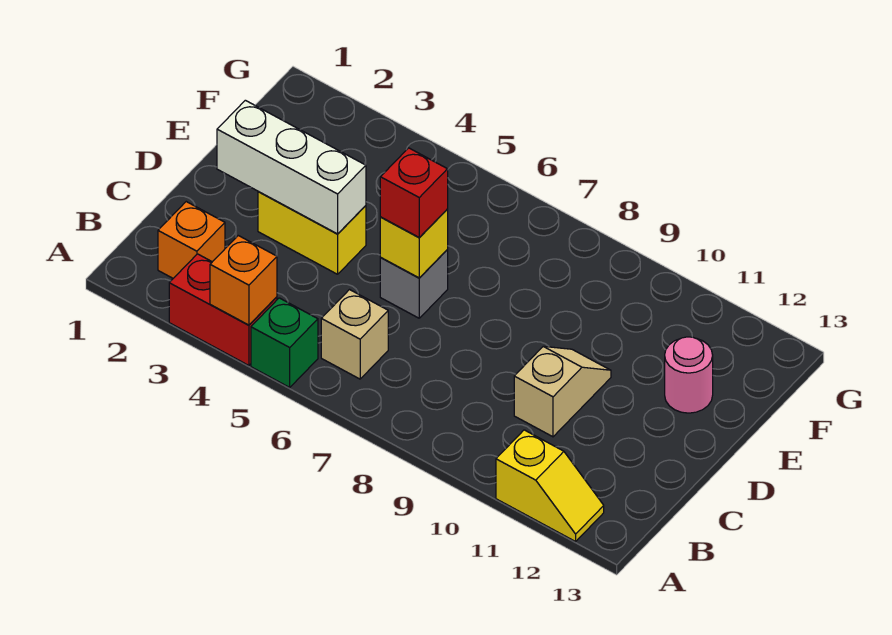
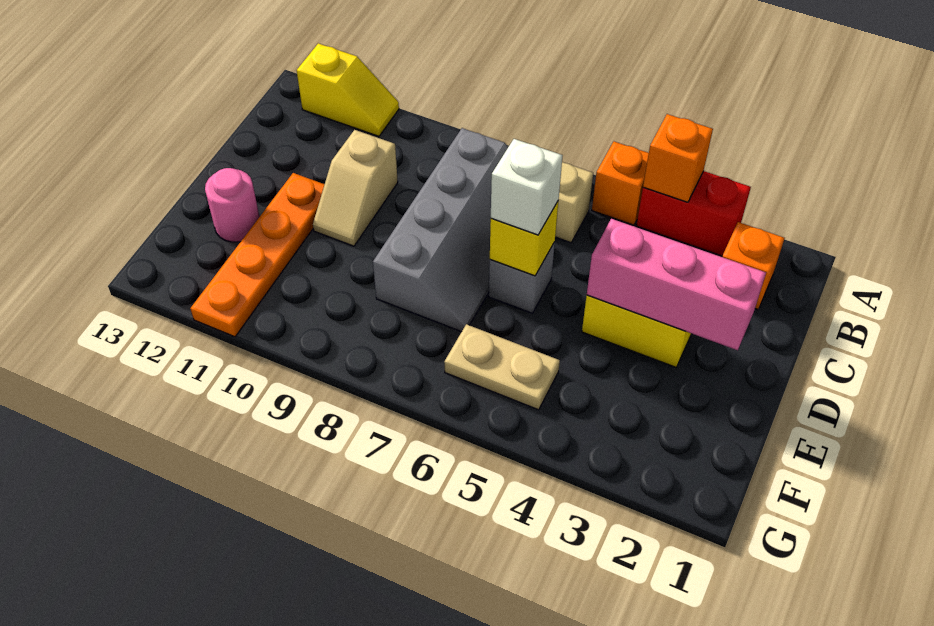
green 1x1 brick [251,298,318,387] -> orange 1x1 brick [592,142,649,225]
yellow 1x2 slope [496,430,604,541] -> yellow 1x2 slope turned to [297,43,399,136]
none -> grey 2x4 slope [373,128,508,332]
white 1x3 brick [217,100,366,234] -> pink 1x3 brick [587,219,766,350]
red 1x1 brick [380,148,448,238] -> white 1x1 brick [491,139,563,235]
none -> orange 1x4 plate [190,173,325,337]
none -> tan 1x2 plate [444,324,560,410]

